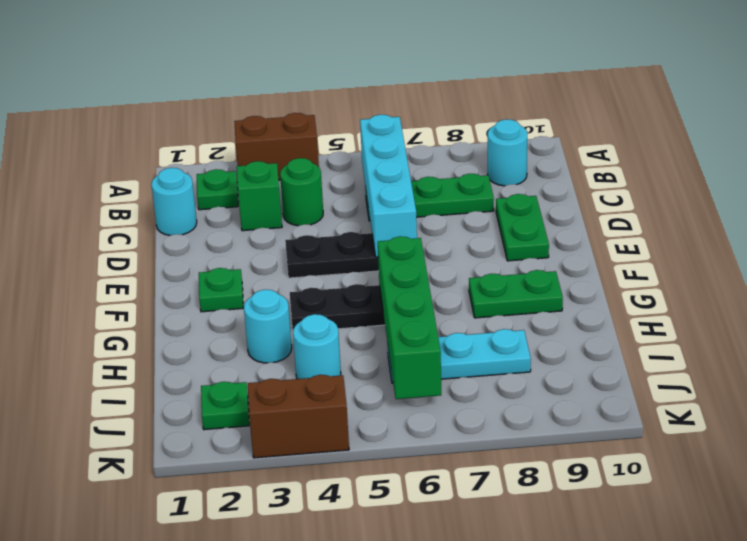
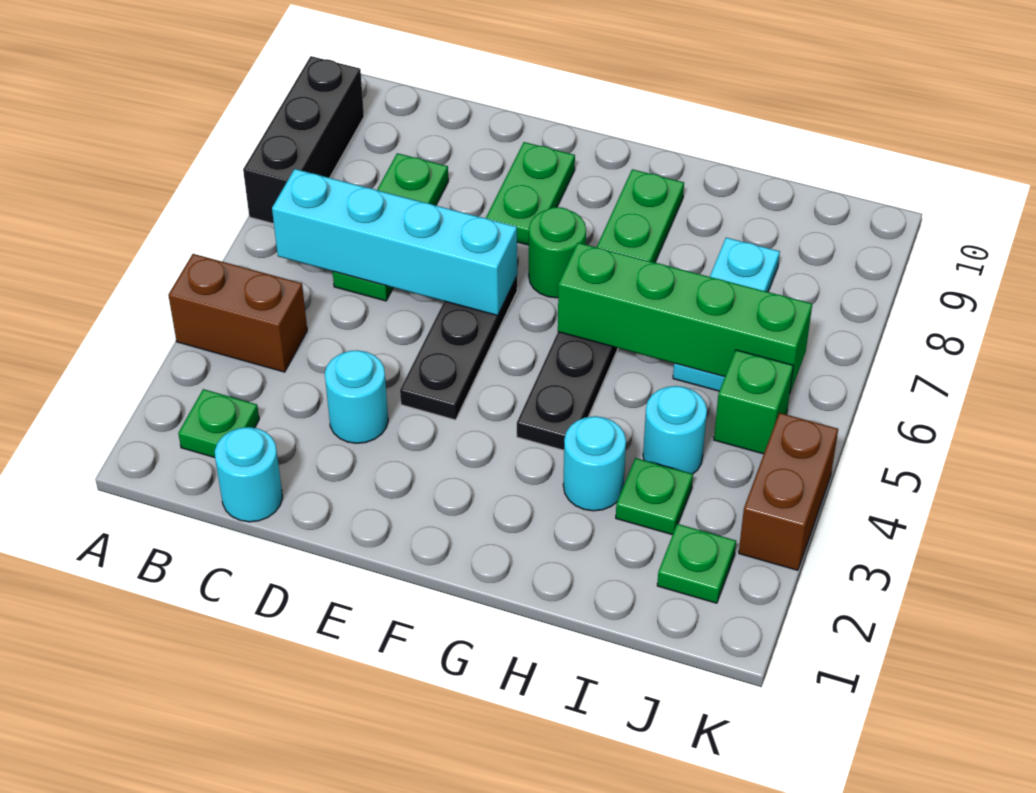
brown 1x2 brick [234,113,319,180] -> brown 1x2 brick turned to [168,254,307,372]
none -> black 1x3 brick [243,56,364,224]
cyan 1x1 round brick [488,119,527,186] -> cyan 1x1 round brick moved to [325,350,388,443]
green 1x1 brick [237,161,282,231] -> green 1x1 brick moved to [714,350,793,454]
green 1x1 round brick [280,158,323,226] -> green 1x1 round brick moved to [529,207,586,298]
green 1x2 plate [496,194,549,261] -> green 1x2 plate turned to [486,142,575,245]
green 1x1 plate [199,268,243,312] -> green 1x1 plate moved to [616,458,693,535]

